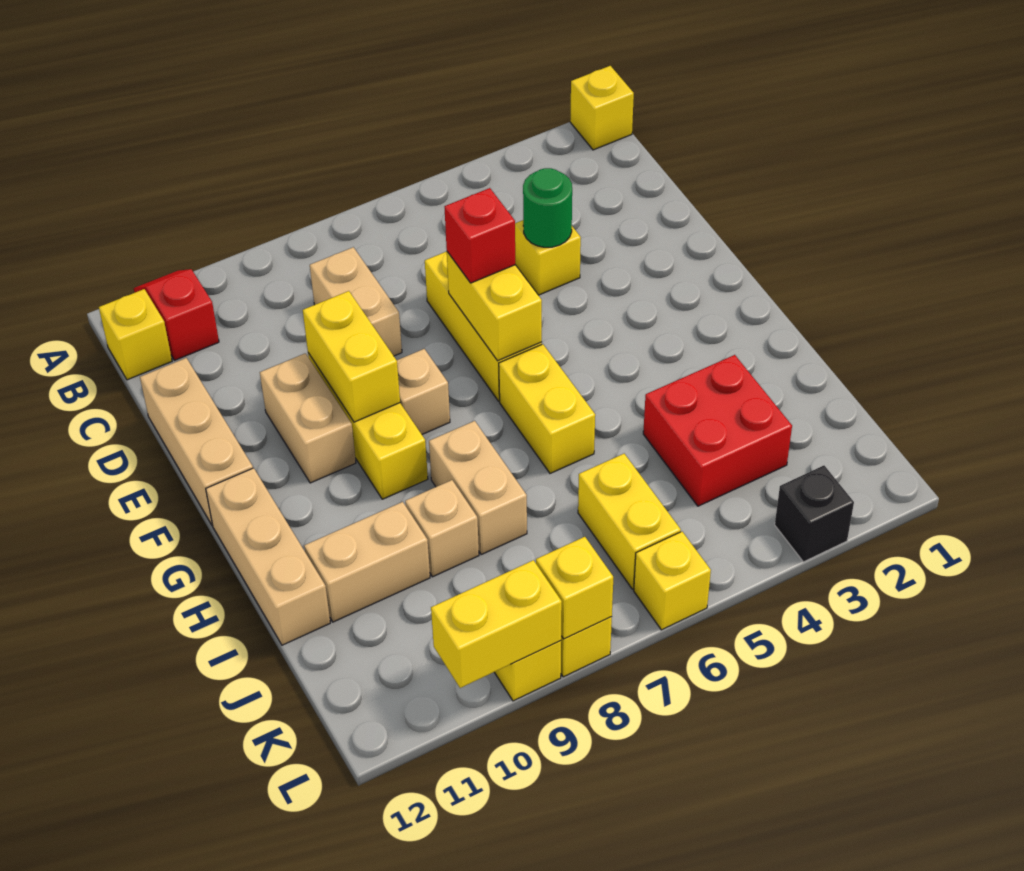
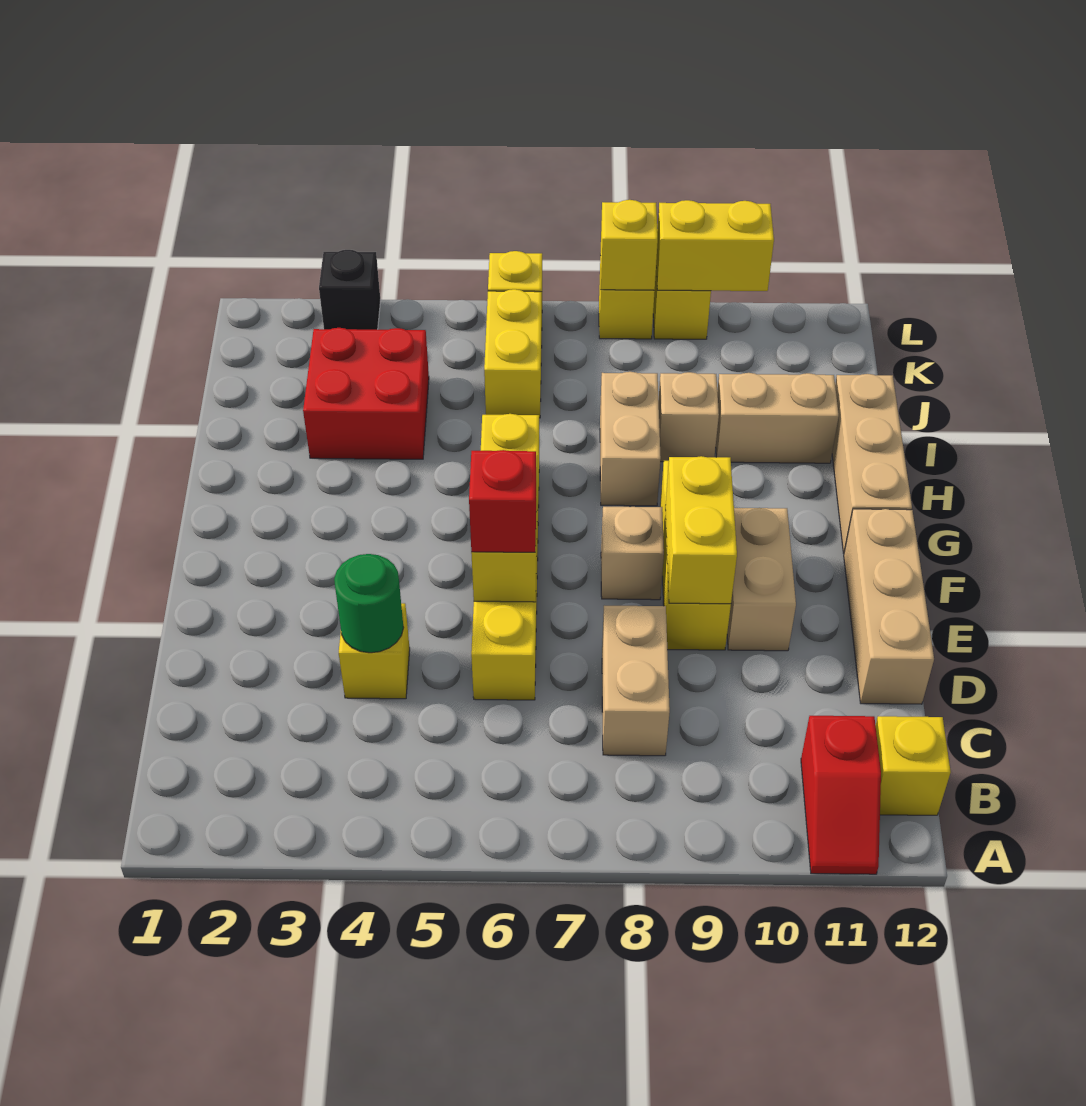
yellow 1x1 brick [570,66,634,150] -> none

